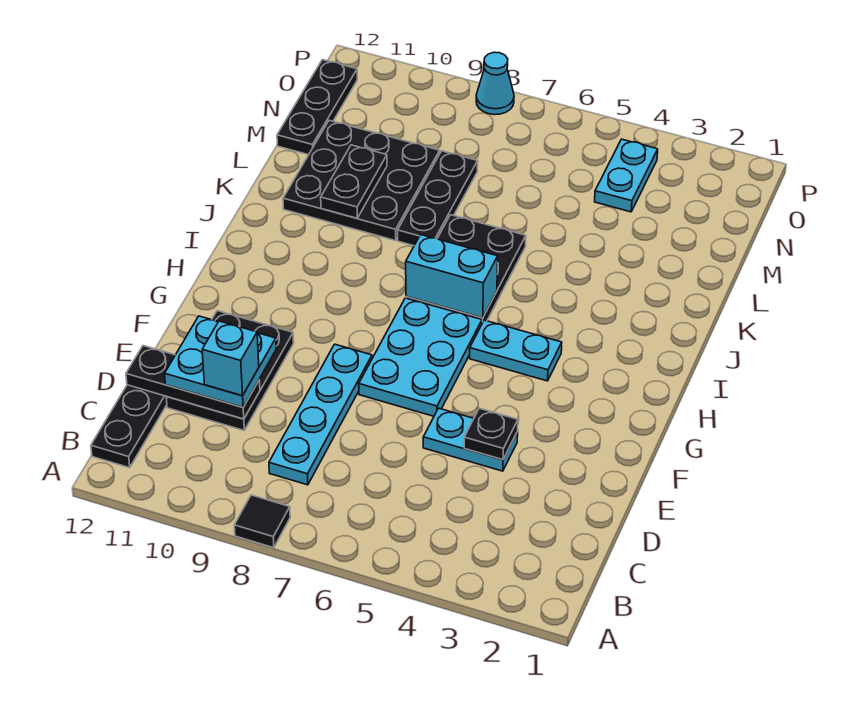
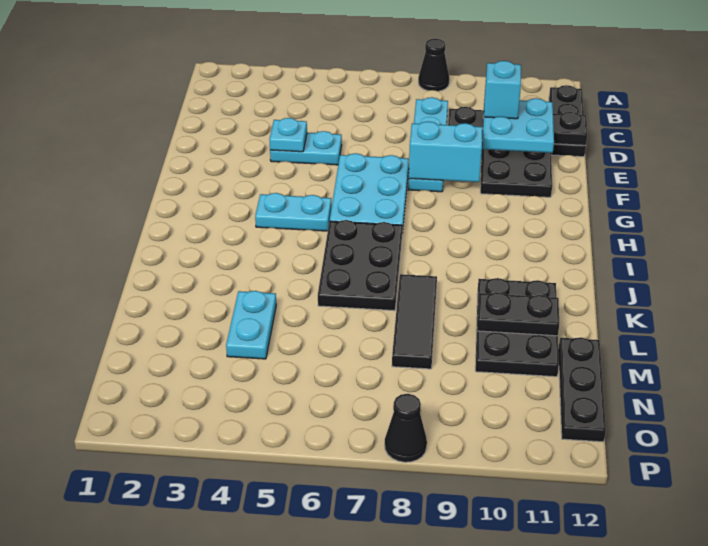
black 1x1 tile [234,495,290,548] -> black 1x1 cone [418,39,449,91]
black 1x3 plate [126,346,260,419] -> black 1x4 plate [448,107,587,145]
black 1x1 plate [464,408,518,460] -> cyan 1x1 plate [269,118,307,152]
cyan 1x2 brick [406,235,498,318] -> cyan 1x2 brick moved to [409,122,483,182]
black 1x3 plate [398,151,478,246] -> black 1x3 tile [392,274,437,369]
black 3x3 plate [283,120,440,241] -> black 2x3 plate [475,278,559,377]
black 1x2 plate [321,145,387,218] -> black 1x2 plate turned to [477,293,559,336]
cyan 1x2 plate [595,139,658,212] -> cyan 1x2 plate moved to [226,291,276,359]
cyan 1x1 cone [476,52,514,115] -> black 1x1 cone [385,394,427,462]

